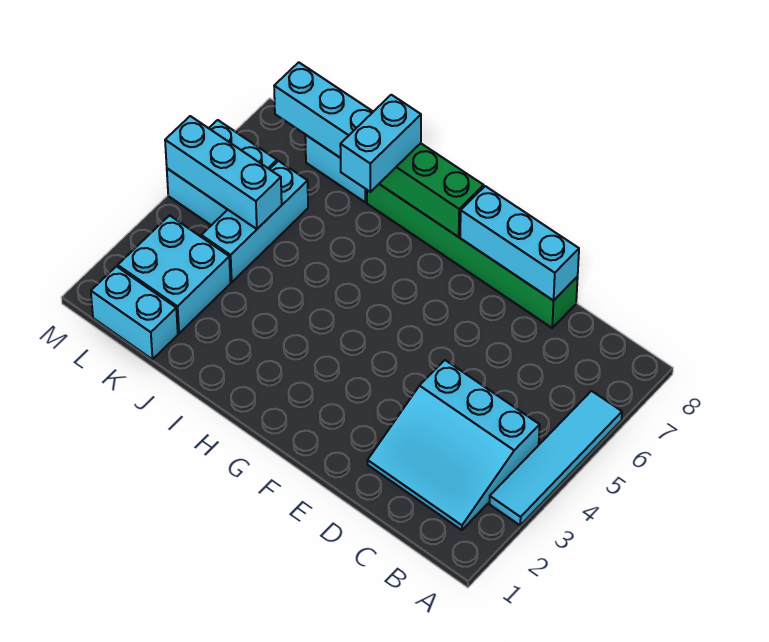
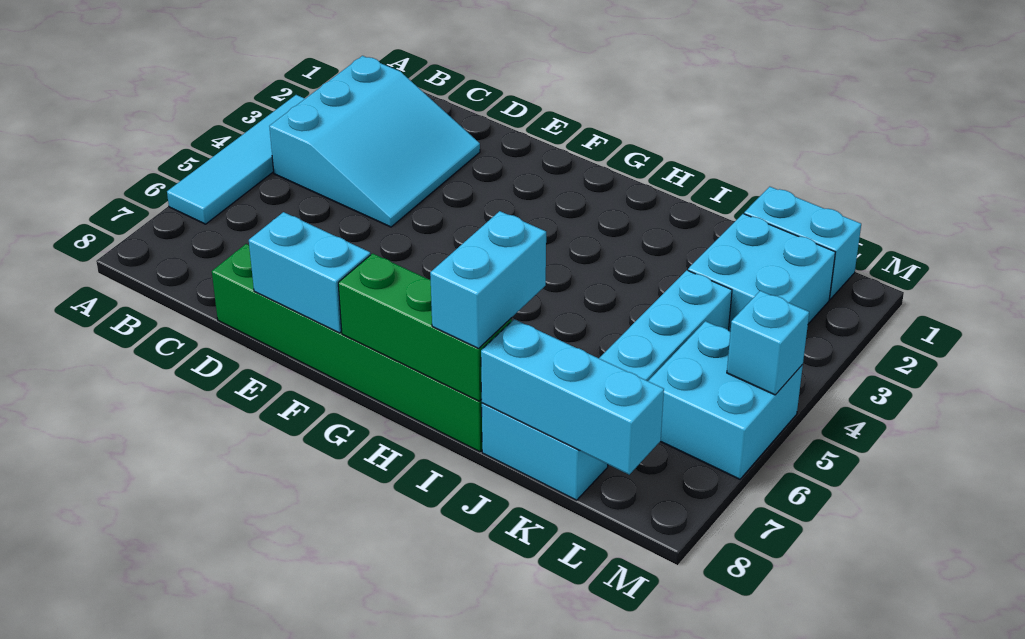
cyan 3x3 slope [368,360,540,530] -> cyan 3x3 slope turned to [269,56,480,227]
cyan 1x3 brick [460,186,579,301] -> cyan 1x2 brick [249,212,370,333]
cyan 1x3 brick [165,116,282,229] -> cyan 1x1 brick [727,291,809,395]

